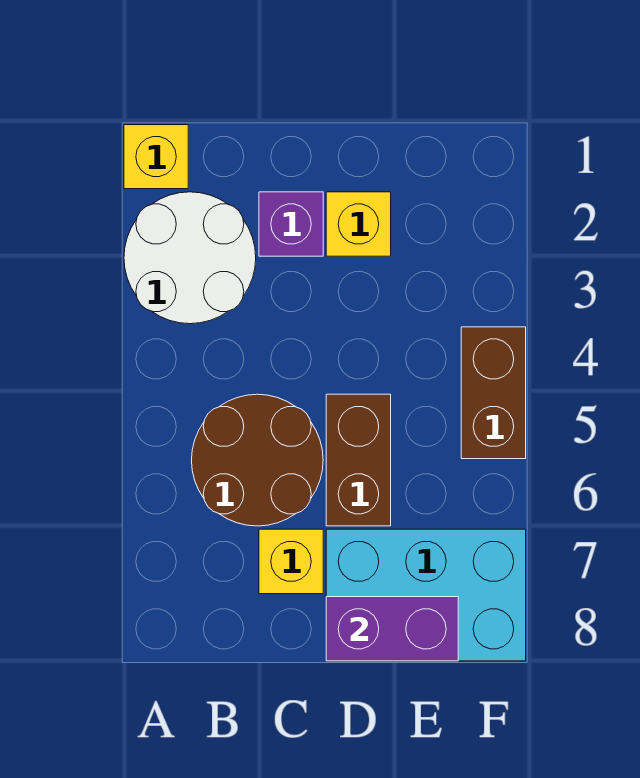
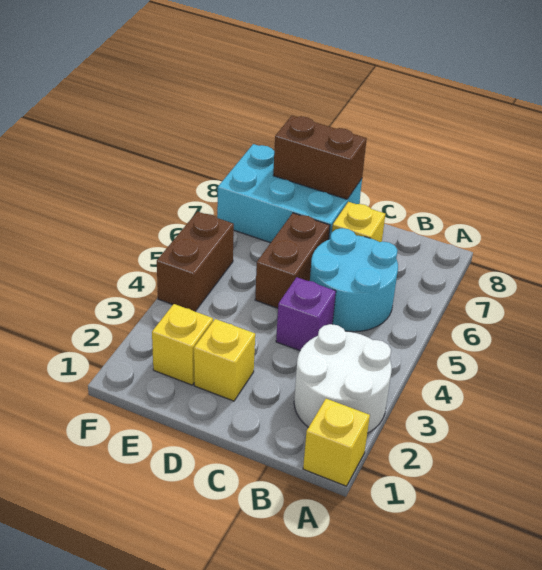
brown 2x2 round brick [192,394,323,526] -> cyan 2x2 round brick [310,228,398,332]
purple 1x1 brick [259,192,323,256] -> purple 1x1 brick moved to [276,277,336,351]
purple 1x2 brick [326,597,458,661] -> brown 1x2 brick [273,116,367,199]
none -> yellow 1x1 brick [152,304,213,385]

